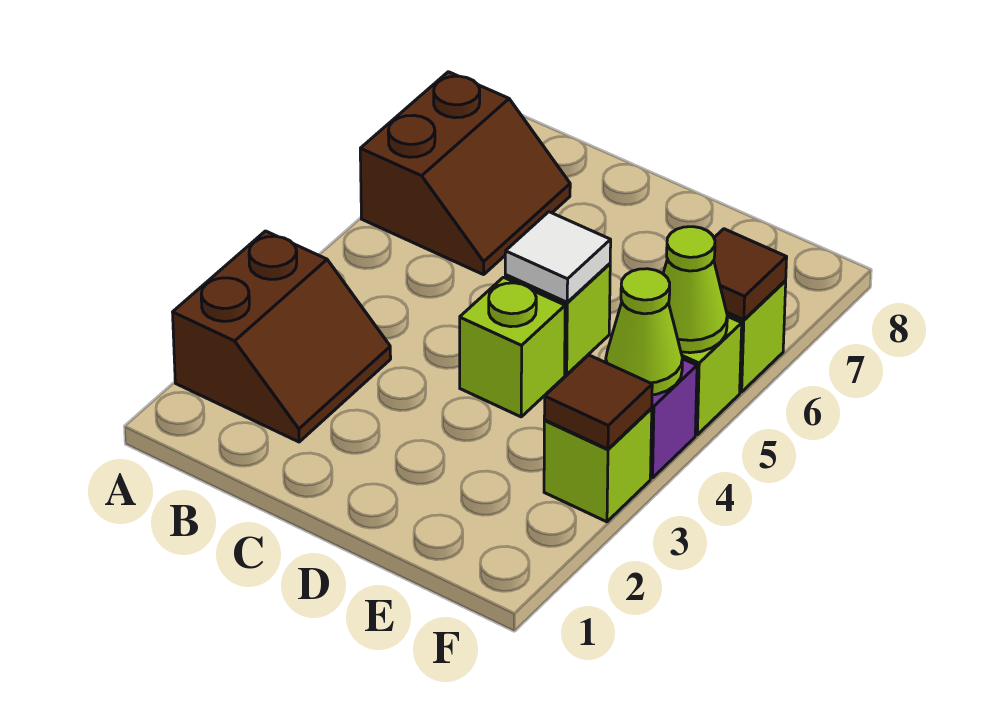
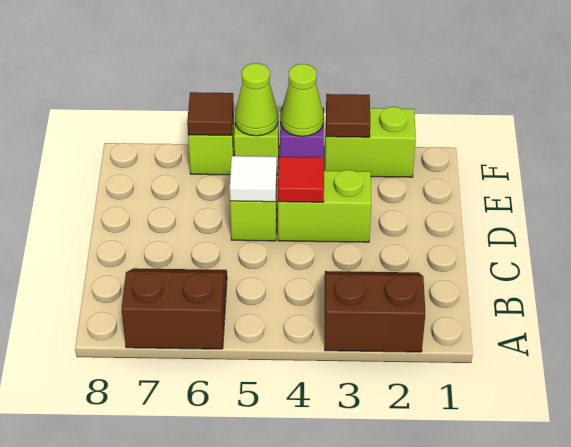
lime 1x1 brick [460,277,565,417] -> lime 1x2 brick [278,170,371,242]
none -> red 1x1 tile [278,157,324,202]
lime 1x1 brick [544,409,652,522] -> lime 1x2 brick [325,107,416,177]

